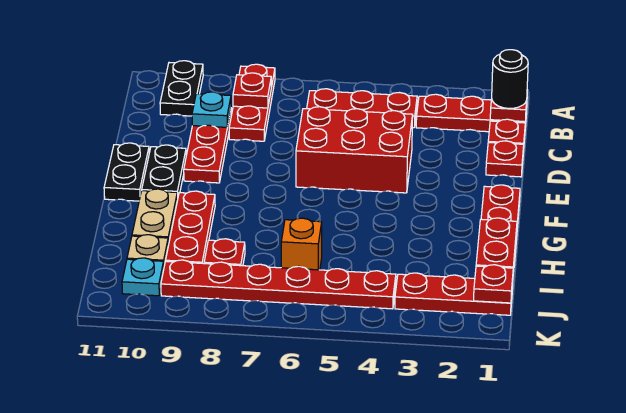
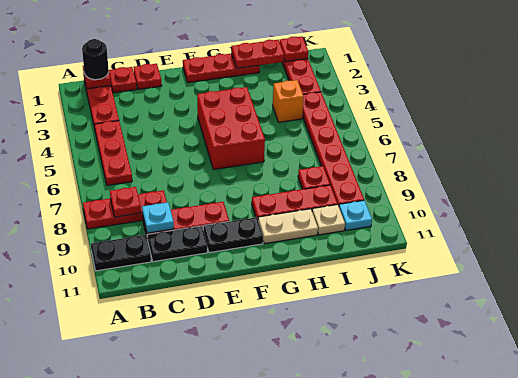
red 2x3 brick [296,107,413,193] -> red 2x3 brick moved to [197,87,265,169]
black 1x2 plate [104,143,149,201] -> black 1x2 plate moved to [147,226,207,262]
orange 1x1 brick [281,218,322,270] -> orange 1x1 brick moved to [273,80,304,122]

